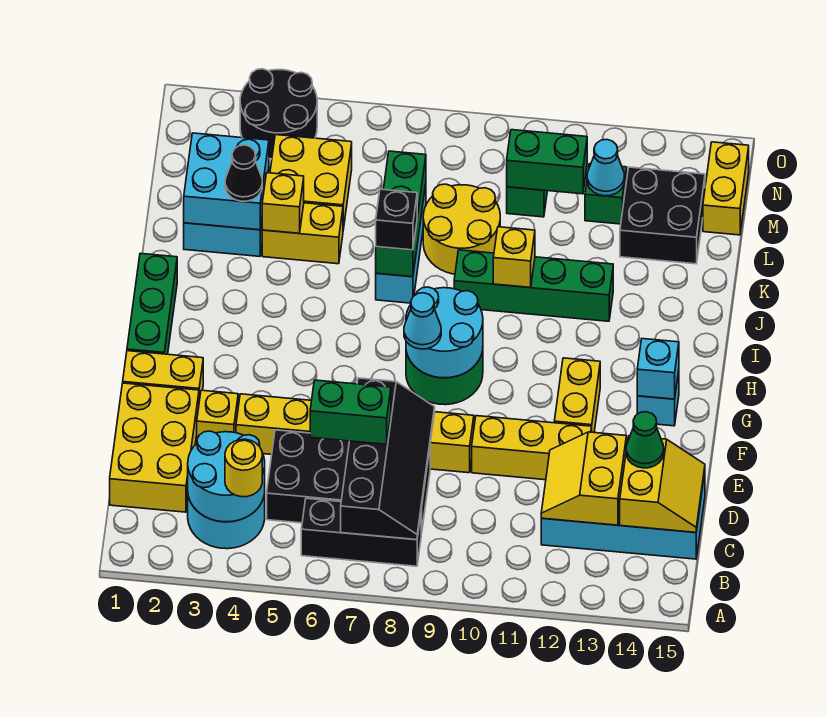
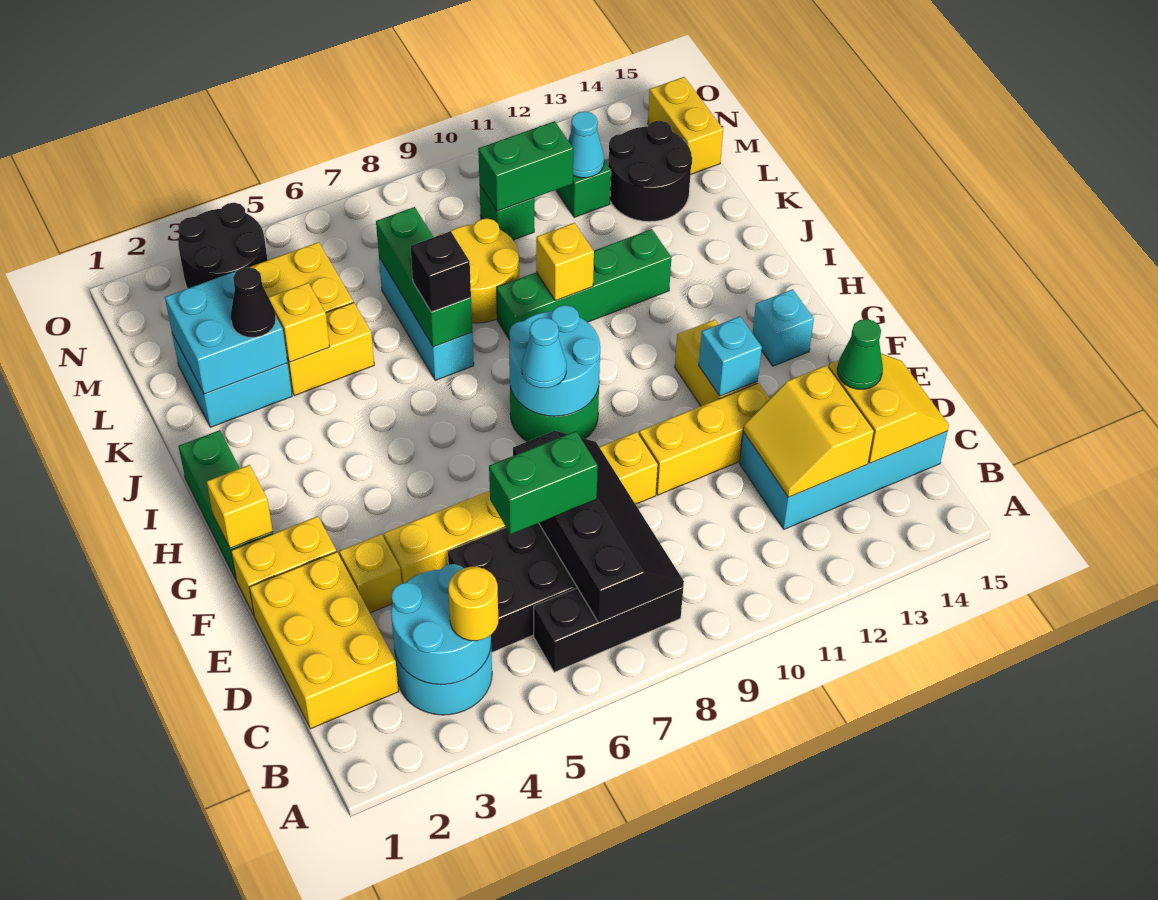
none -> yellow 1x1 brick [207,465,273,548]
cyan 1x1 brick [637,339,679,399] -> cyan 1x1 brick moved to [699,316,762,396]
black 2x2 brick [620,167,705,264] -> black 2x2 round brick [608,121,692,222]

